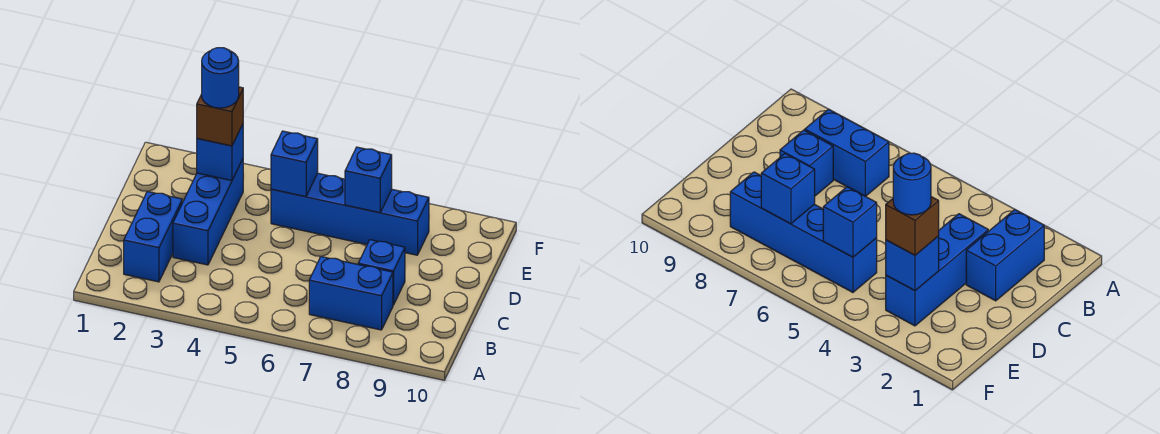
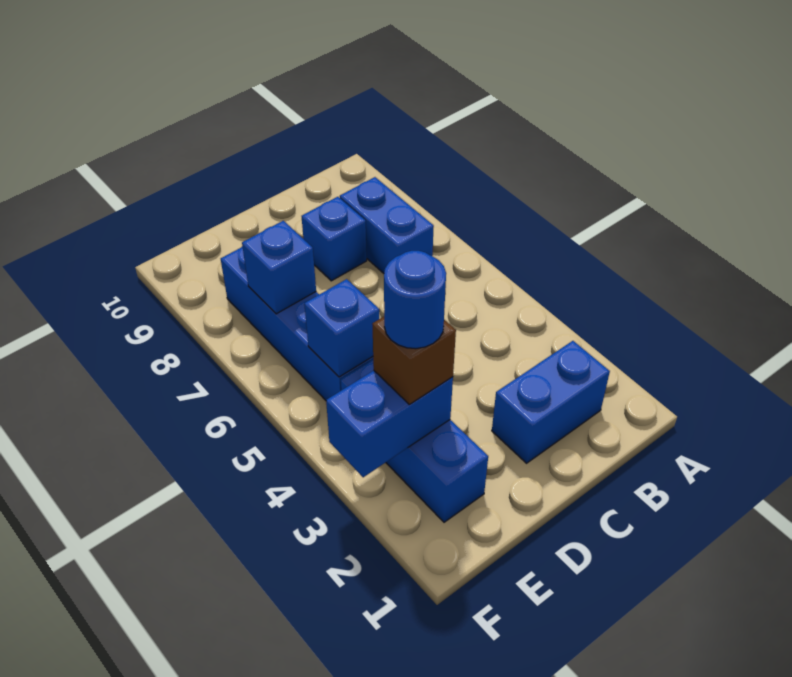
blue 1x3 brick [173,159,243,265] -> blue 1x3 brick turned to [341,360,488,522]
blue 1x1 brick [197,124,243,180] -> blue 1x2 brick [326,371,453,477]

